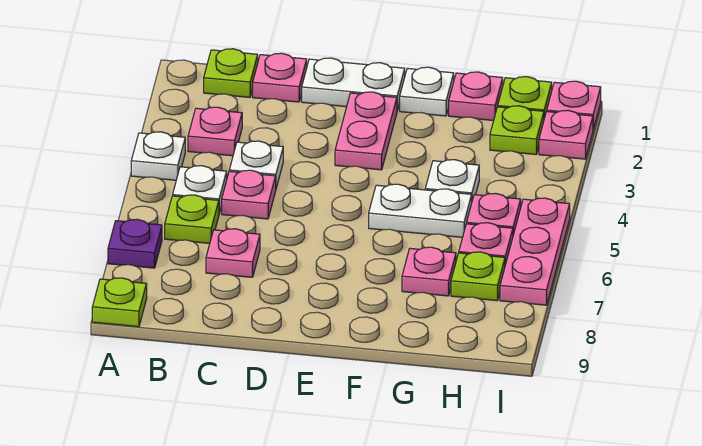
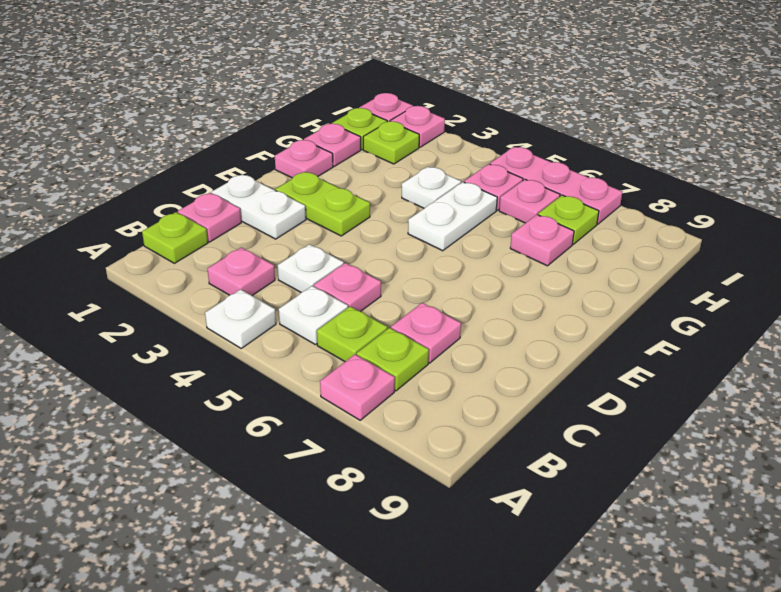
purple 1x1 plate [108,219,162,268] -> pink 1x1 plate [320,355,395,420]
lime 1x1 plate [92,278,147,327] -> lime 1x1 plate moved to [357,328,429,391]
white 1x2 plate [302,58,405,111] -> white 1x2 plate turned to [212,174,306,239]
pink 1x2 plate [335,92,397,170] -> lime 1x2 plate [276,172,370,236]
white 1x1 plate [400,67,454,116] -> pink 1x1 plate [275,140,333,178]

